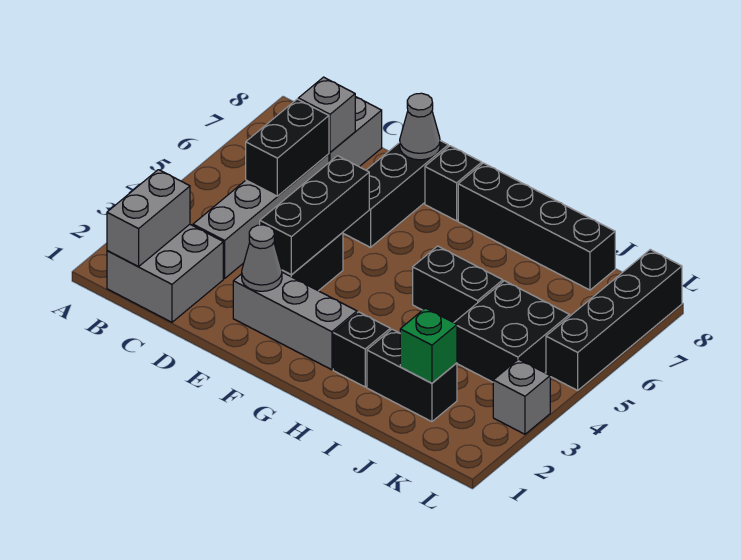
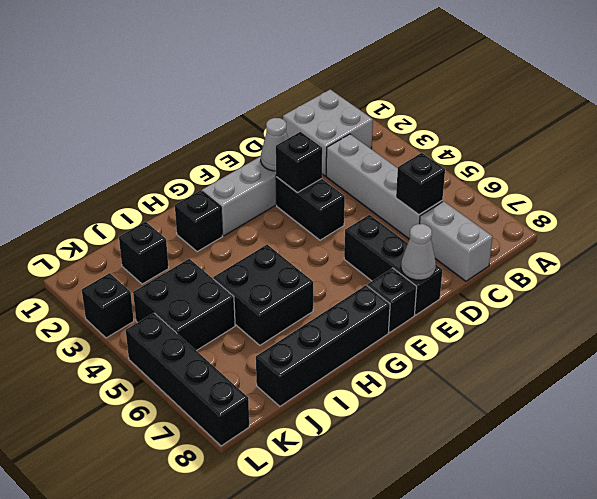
grey 1x2 brick [107,170,190,267] -> none
black 1x2 brick [246,99,329,196] -> black 1x1 brick [396,153,445,215]
grey 1x1 brick [298,77,355,152] -> none
black 1x3 brick [260,156,369,275] -> black 1x1 brick [276,132,322,193]
black 1x2 brick [413,246,503,323] -> black 2x2 brick [213,245,313,345]
black 1x2 brick [367,329,457,422] -> black 1x1 brick [119,222,169,284]
green 1x1 brick [400,308,457,383] -> none
grey 1x1 brick [493,359,550,434] -> black 1x1 brick [82,273,134,338]

